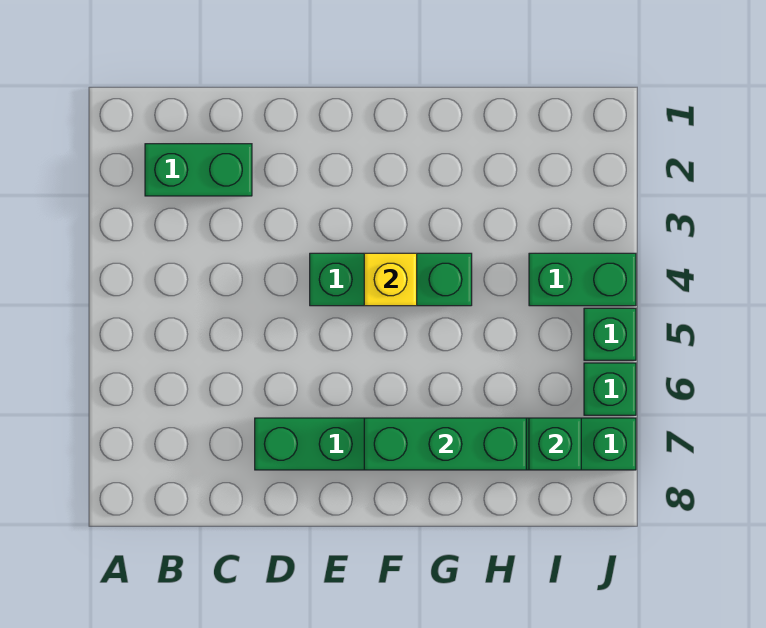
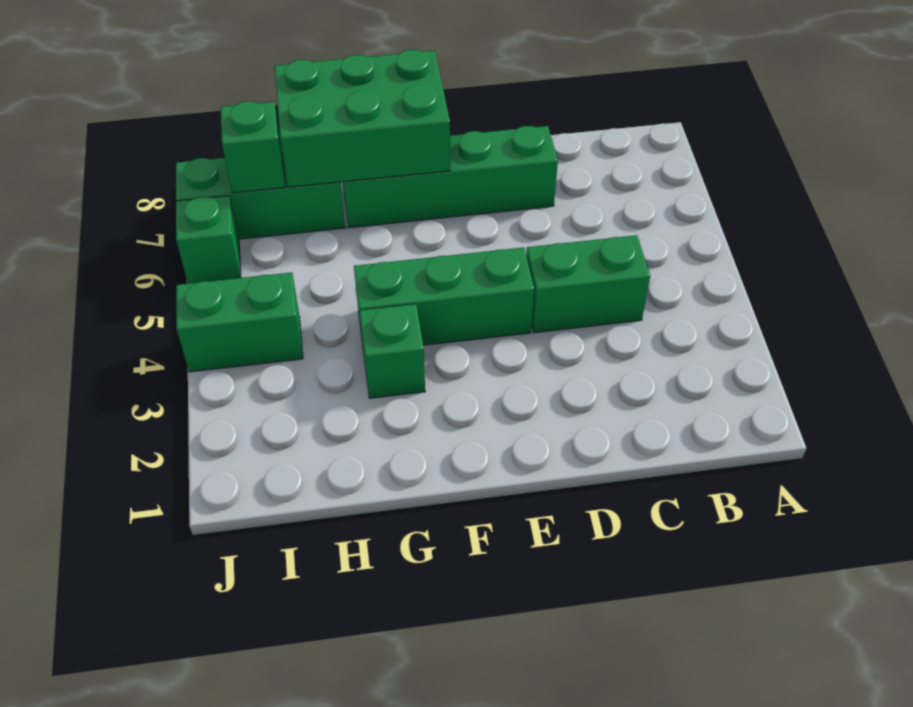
green 1x2 brick [145,144,252,196] -> green 1x2 brick moved to [526,235,650,333]
yellow 1x1 brick [364,253,417,306] -> none
green 1x3 brick [364,418,526,470] -> green 2x3 brick [275,50,450,187]
green 1x1 brick [584,308,636,360] -> green 1x1 brick moved to [359,304,425,398]

